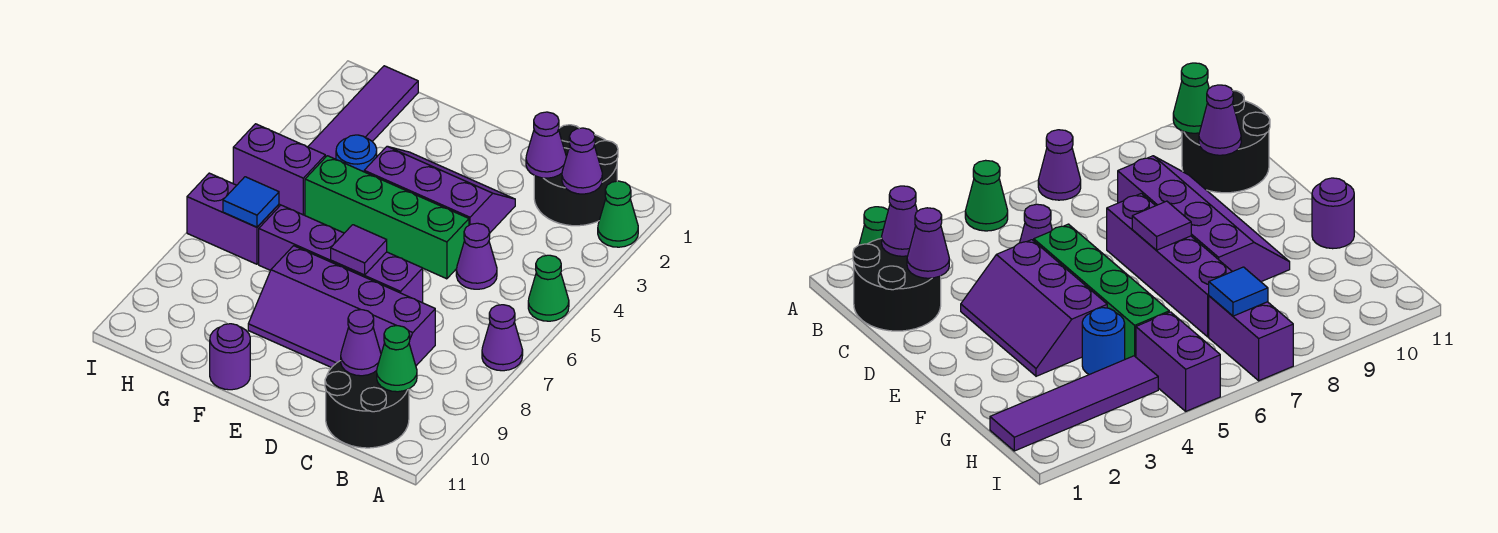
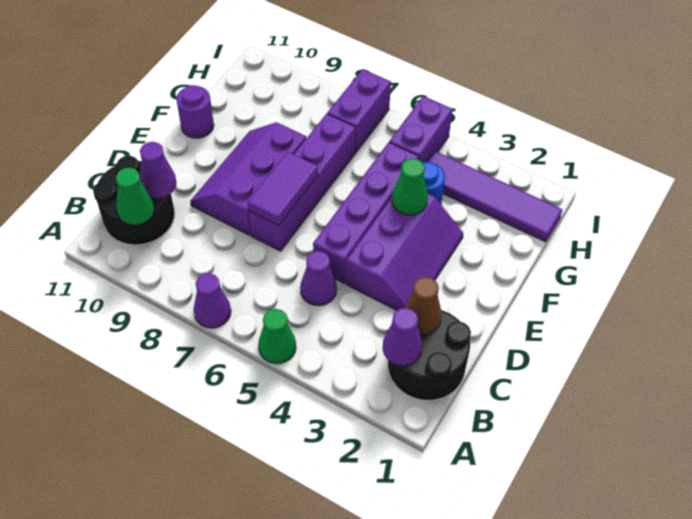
green 1x1 cone [598,181,638,247] -> green 1x1 cone moved to [392,159,428,215]
purple 1x1 cone [526,112,566,178] -> brown 1x1 cone [404,277,442,335]
purple 2x4 slope [248,246,435,368] -> purple 2x3 slope [190,122,306,235]
green 1x4 brick [305,156,469,279] -> purple 1x4 brick [313,142,419,283]
purple 1x1 tile [331,225,387,275] -> purple 1x2 tile [248,152,318,225]
blue 1x1 tile [223,177,279,227] -> none

